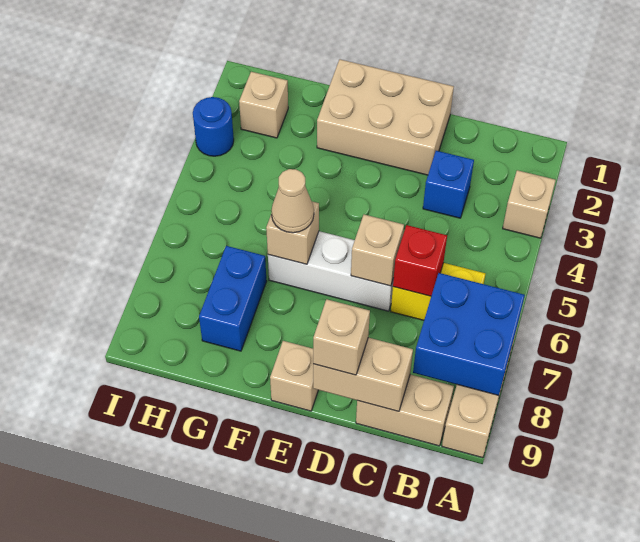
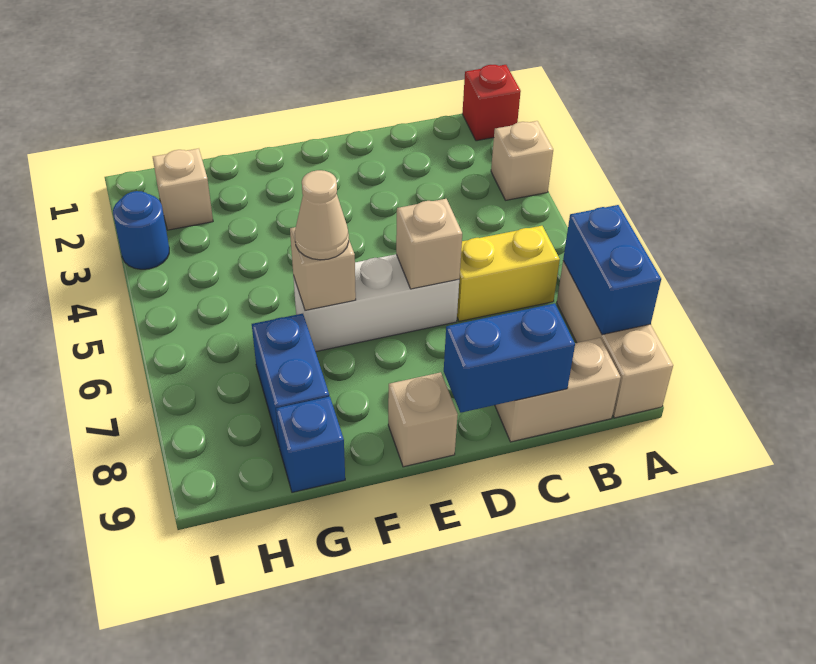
blue 2x2 brick [413,273,525,395] -> blue 1x2 brick [563,205,661,335]
blue 1x1 brick [423,151,474,218] -> blue 1x1 brick moved to [276,397,345,492]
red 1x1 brick [393,225,447,296] -> red 1x1 brick moved to [462,65,521,141]
tan 1x2 brick [313,338,413,411] -> blue 1x2 brick [444,303,575,413]
tan 2x3 brick [317,59,454,175] -> none
tan 1x1 brick [313,299,370,375] -> none

